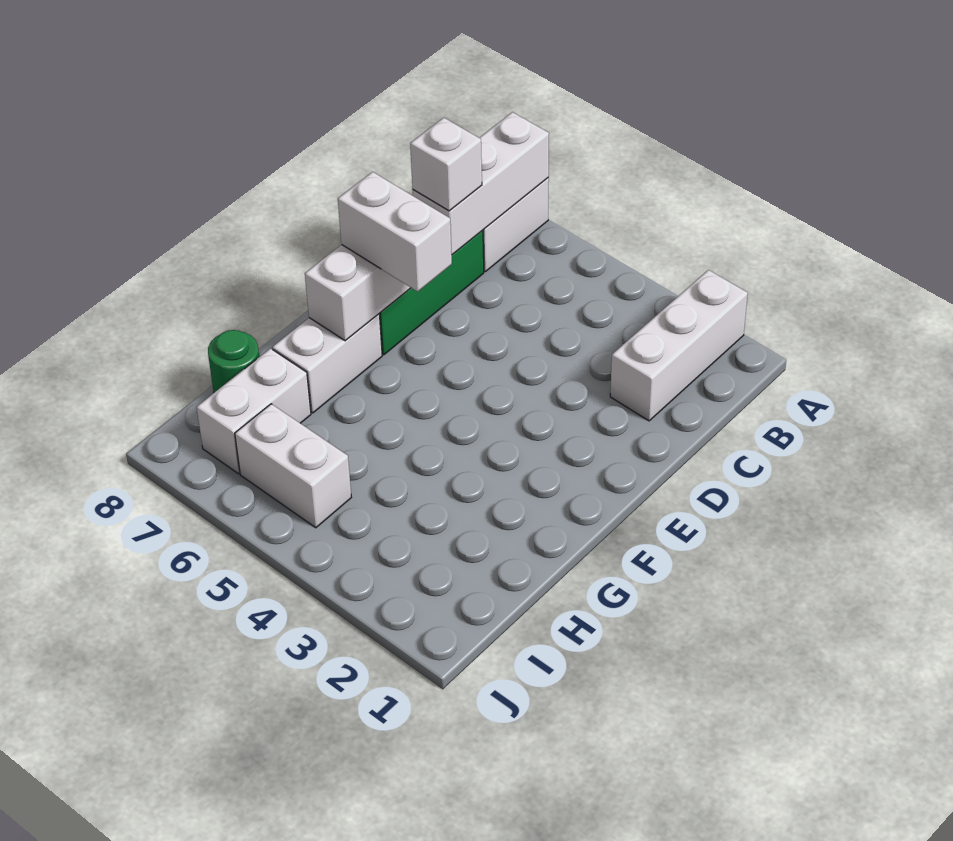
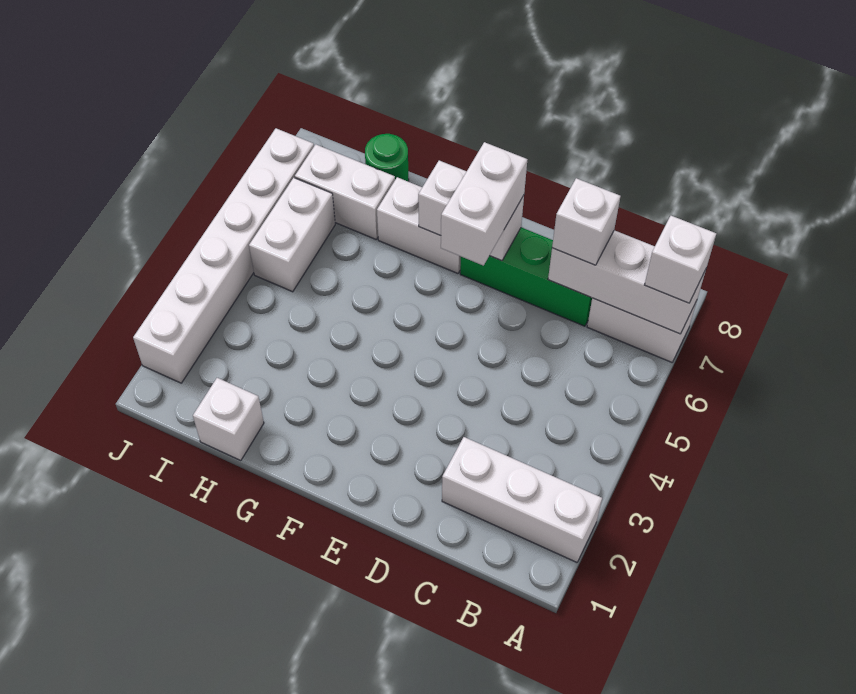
none -> white 1x1 brick [645,216,716,303]
none -> white 1x1 brick [193,378,264,461]
none -> white 1x6 brick [133,128,314,383]

